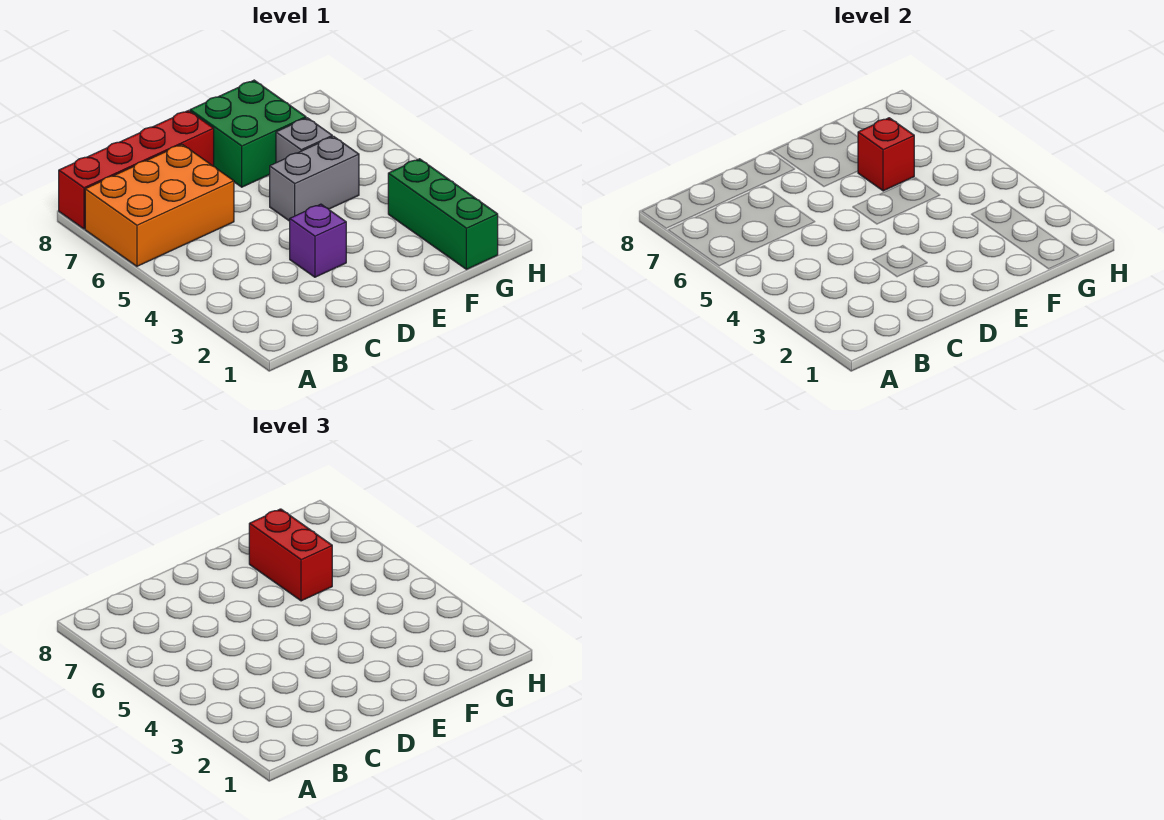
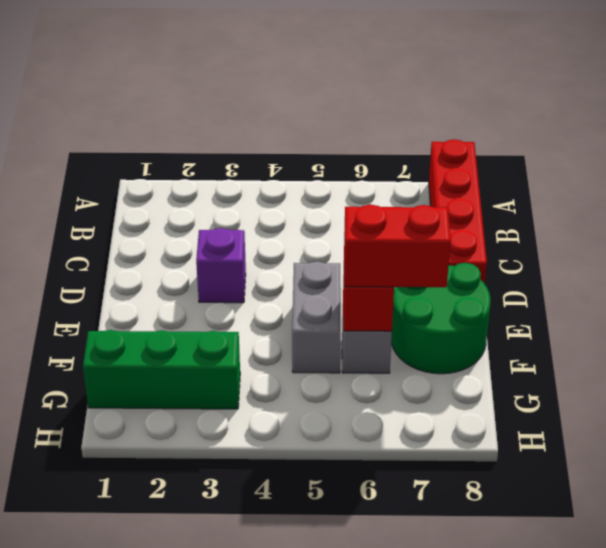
orange 2x3 brick [85,144,234,266] -> none
green 2x2 brick [190,80,306,187] -> green 2x2 round brick [391,263,491,374]

